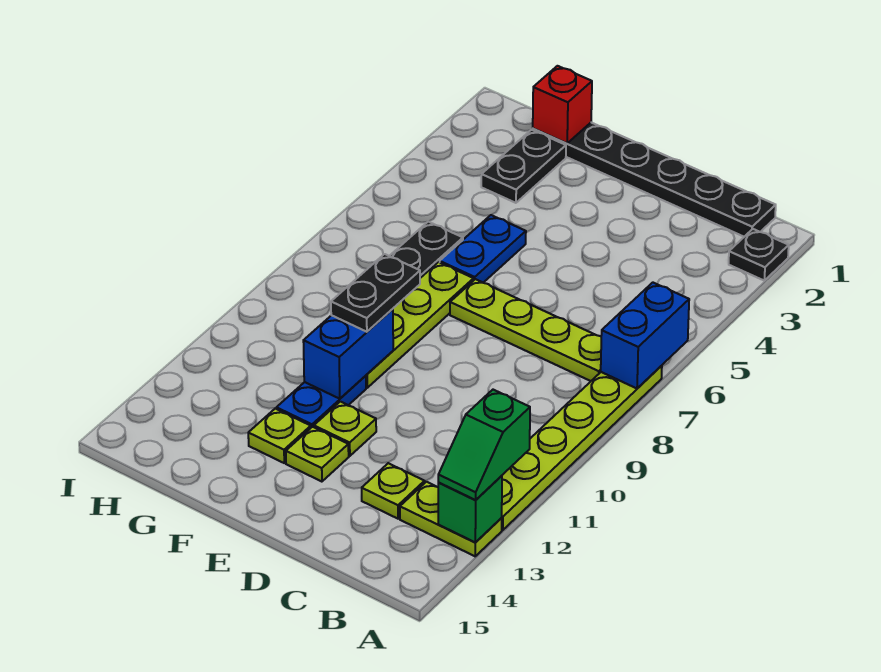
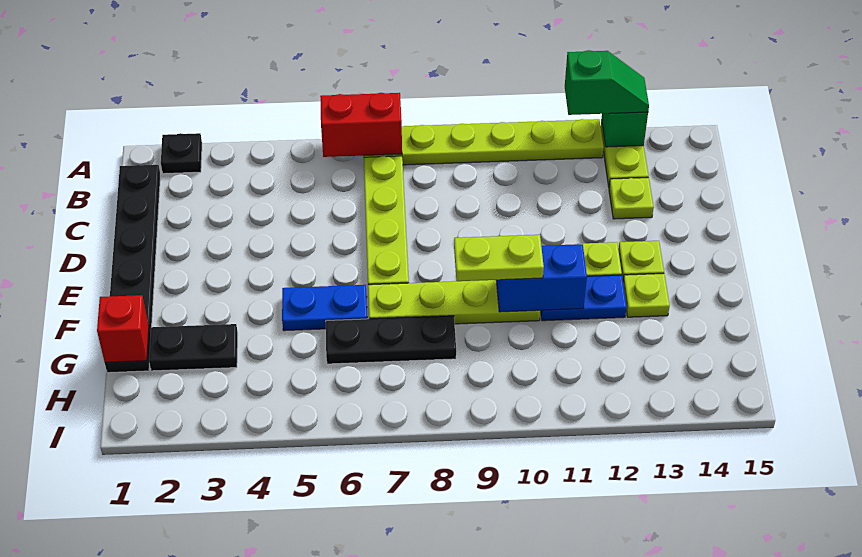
blue 1x2 brick [601,283,689,388] -> red 1x2 brick [320,93,402,157]
black 1x2 plate [331,254,420,332] -> lime 1x2 plate [454,235,544,281]

